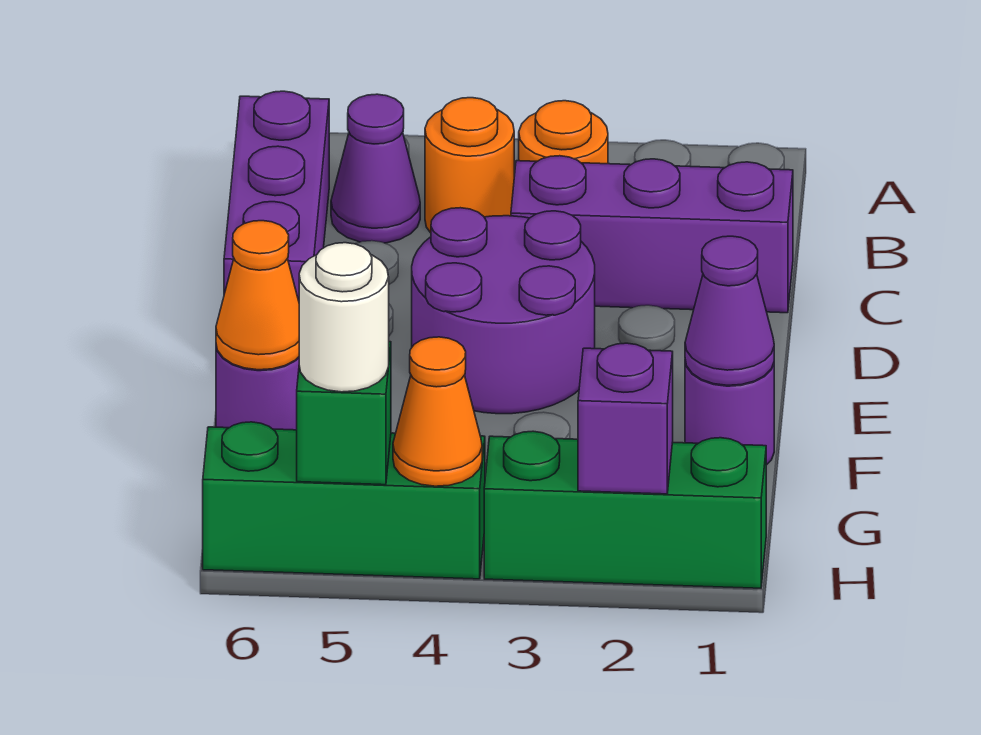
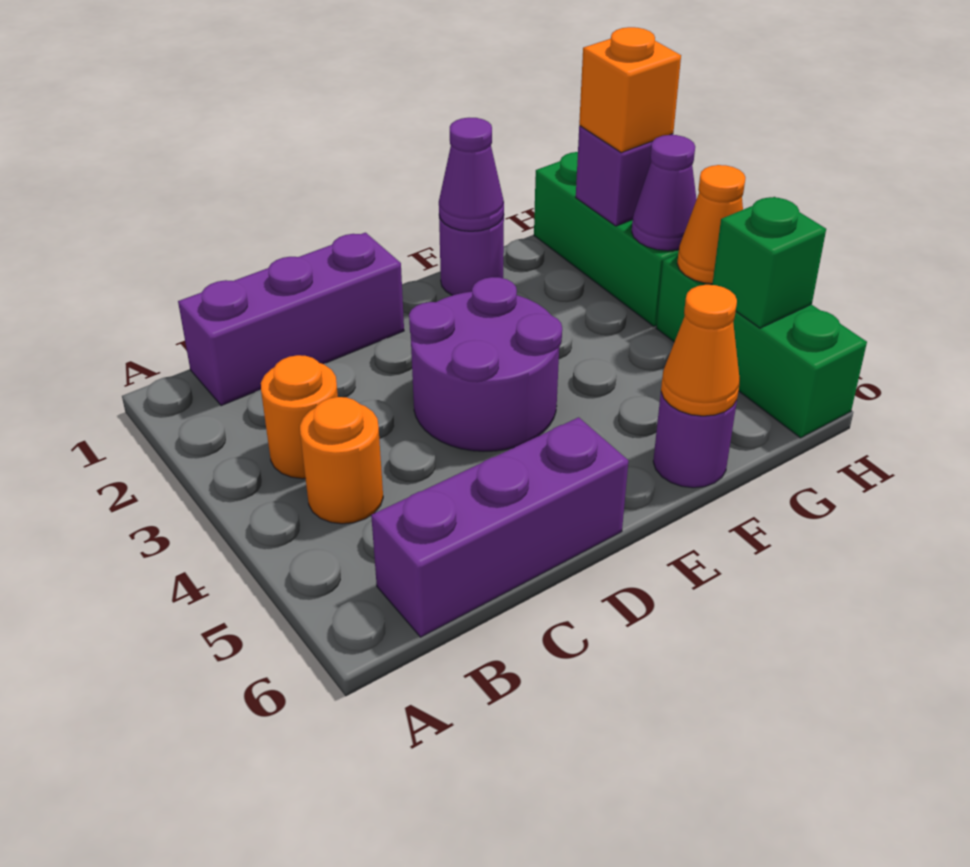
purple 1x1 cone [331,94,420,243] -> purple 1x1 cone moved to [632,135,697,251]
purple 1x3 brick [511,156,793,313] -> purple 1x3 brick turned to [178,233,404,406]
none -> orange 1x1 brick [579,27,681,153]
white 1x1 round brick [299,243,389,392] -> none

